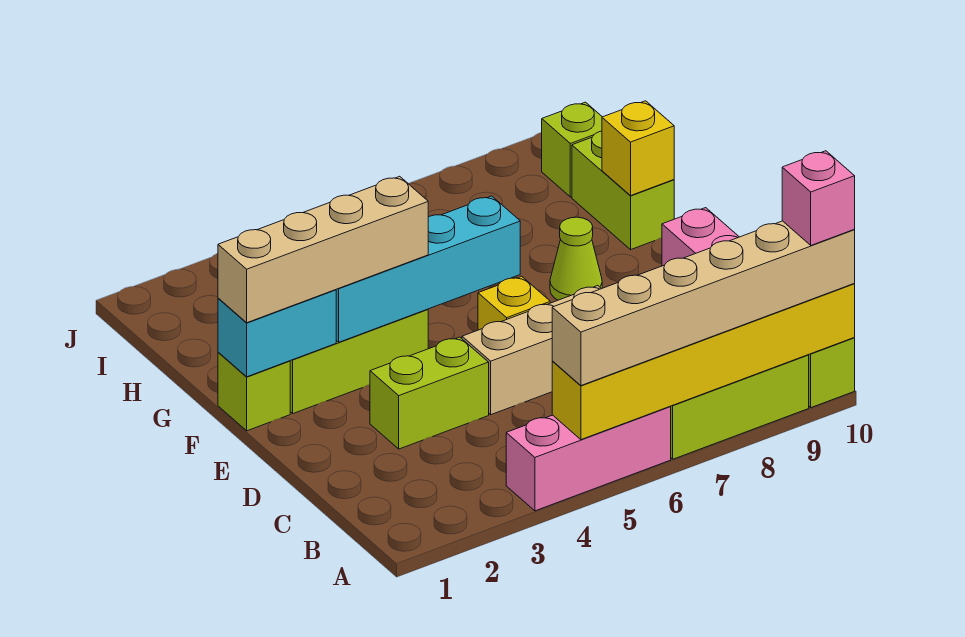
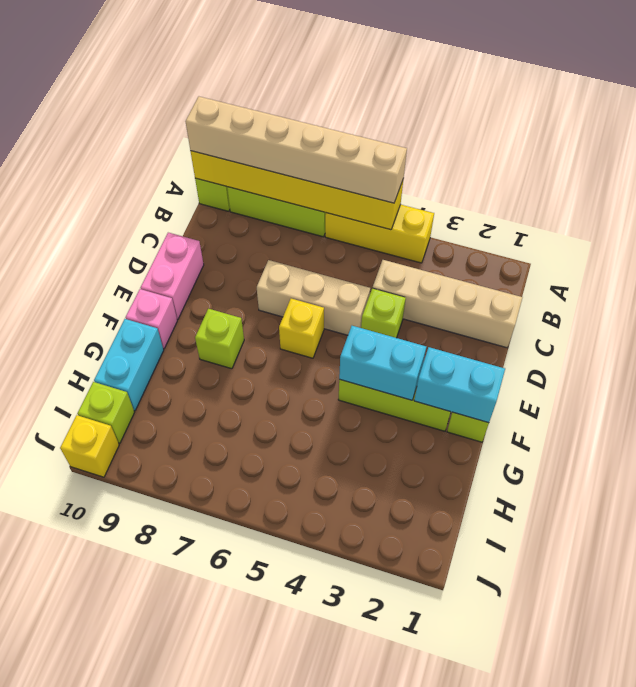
pink 1x3 brick [506,407,671,511] -> yellow 1x3 brick [325,205,434,263]
pink 1x1 brick [782,151,855,245] -> pink 1x1 brick moved to [126,289,177,349]
lime 1x2 brick [370,337,489,449] -> lime 1x1 brick [361,288,406,338]
tan 1x4 brick [218,176,428,323] -> tan 1x4 brick moved to [373,260,523,348]
cyan 1x4 brick [336,196,520,342] -> cyan 1x2 brick [339,326,426,400]
lime 1x1 cone [550,217,602,300] -> lime 1x1 brick [195,309,244,369]
lime 1x2 brick [572,131,674,249] -> cyan 1x2 brick [94,319,164,411]
yellow 1x1 brick [602,101,674,195] -> yellow 1x1 brick moved to [60,415,119,477]

